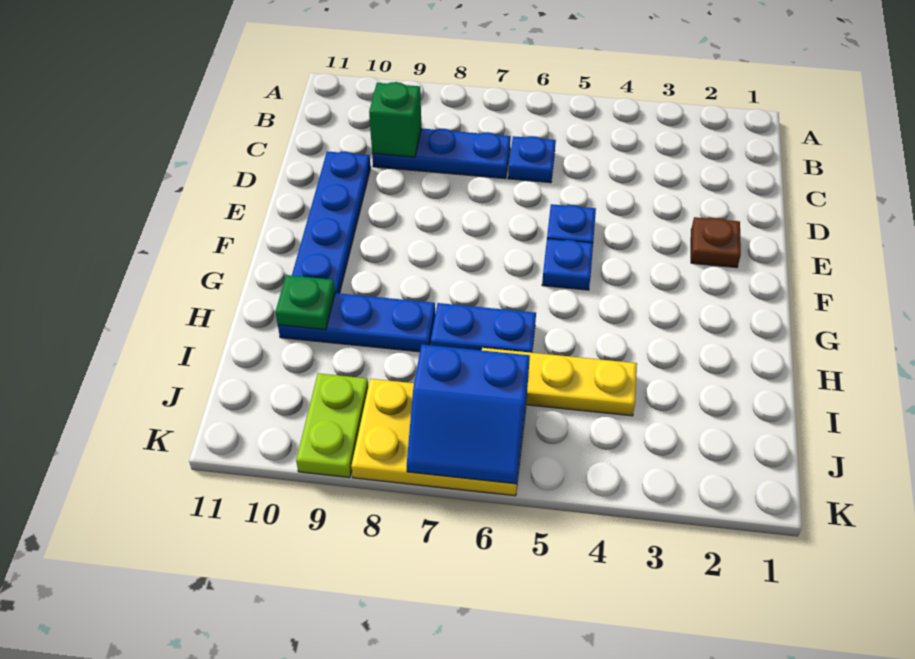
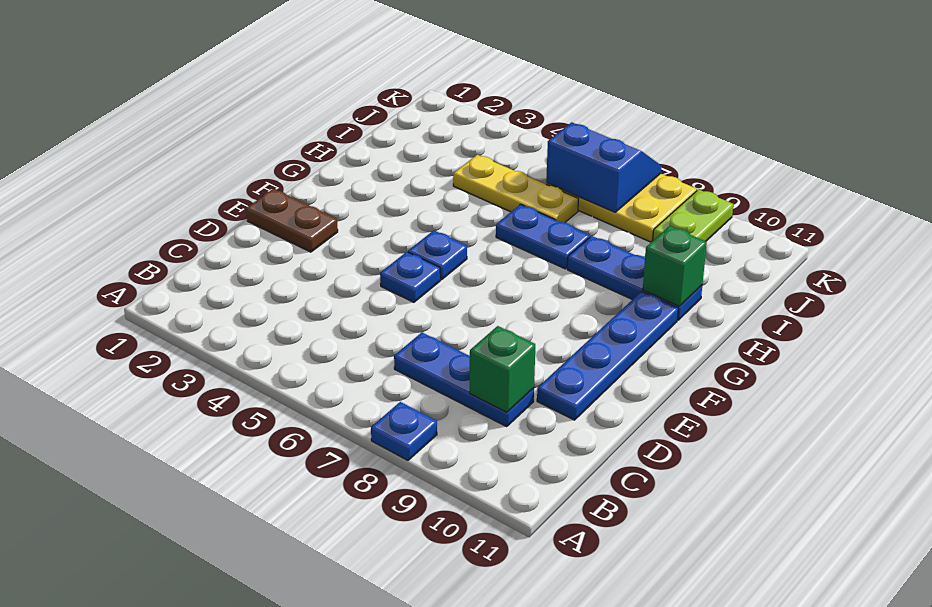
blue 1x1 plate [508,136,556,183] -> blue 1x1 plate moved to [371,402,437,460]
brown 1x1 plate [691,217,741,268] -> brown 1x2 plate [246,189,338,252]
green 1x1 plate [275,275,335,330] -> green 1x1 brick [643,226,707,306]

